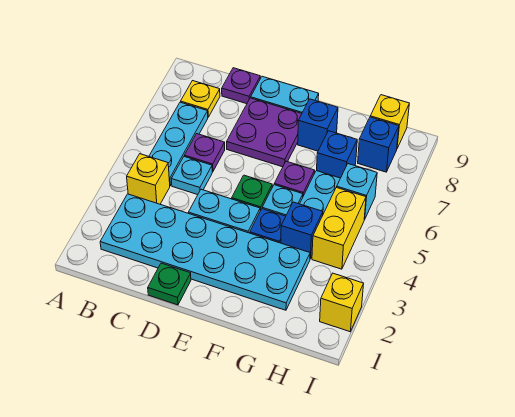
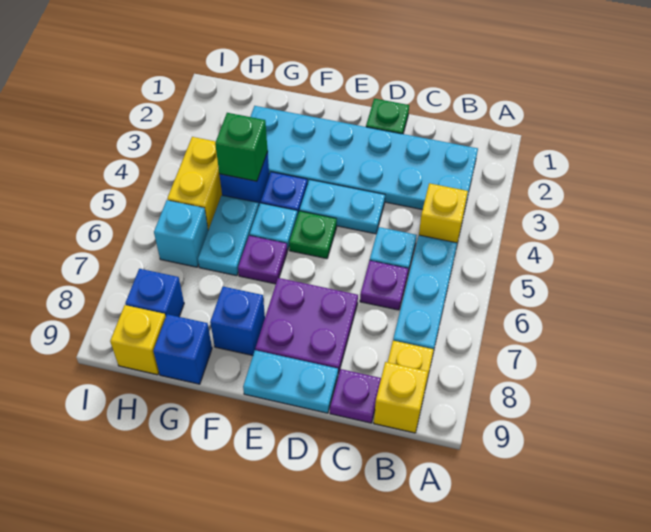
none -> green 1x1 brick [215,113,268,181]
blue 1x1 brick [317,131,357,178] -> blue 1x1 brick moved to [153,314,212,384]
yellow 1x1 brick [320,273,364,332] -> yellow 1x1 brick moved to [374,362,428,433]

